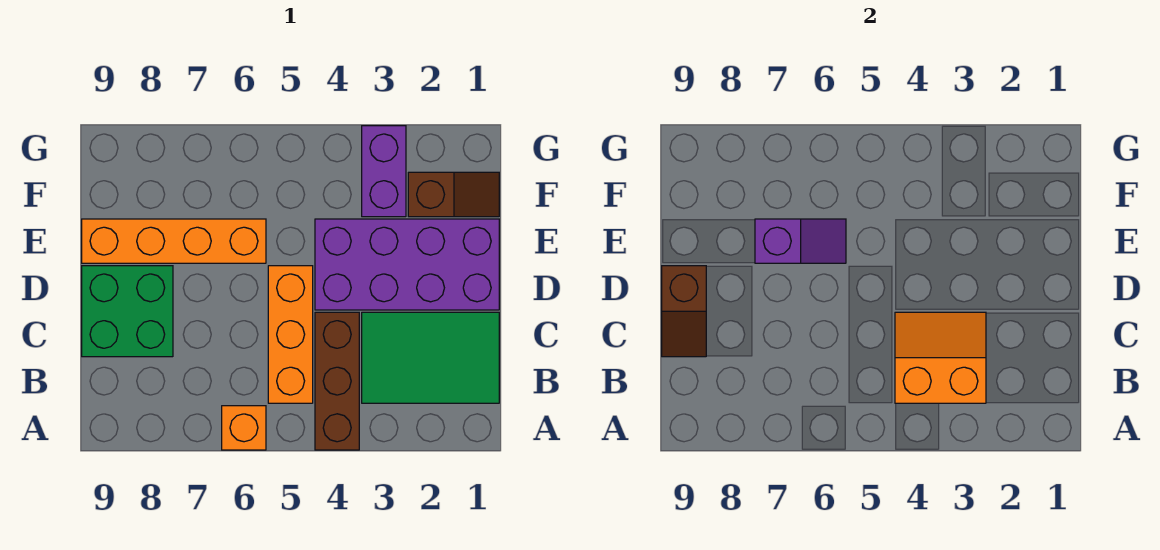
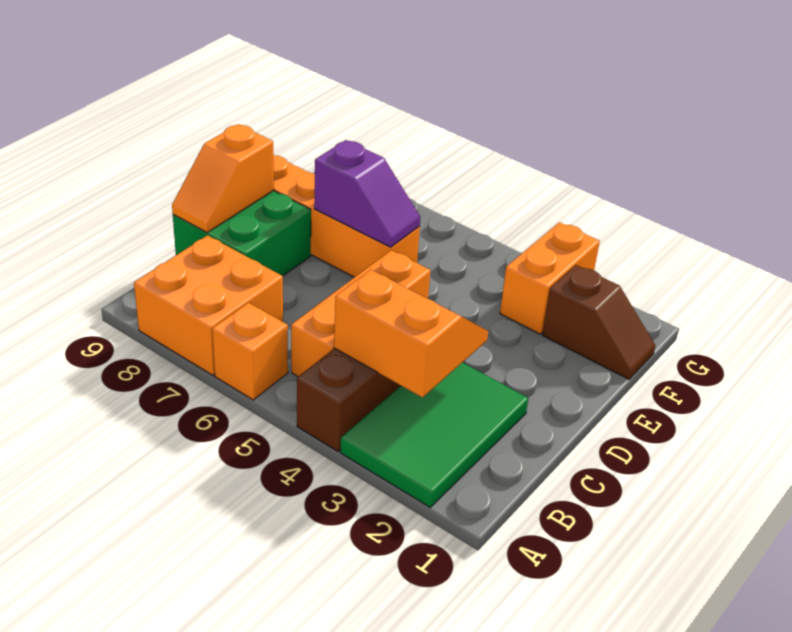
none -> orange 2x2 brick [134,235,283,375]
green 2x3 tile [362,312,499,403] -> green 2x3 tile turned to [340,363,528,507]
brown 1x2 slope [662,266,706,357] -> orange 1x2 slope [172,124,274,232]
purple 2x4 brick [315,219,499,310] -> none
purple 1x2 brick [362,126,406,217] -> orange 1x2 brick [500,222,600,334]

